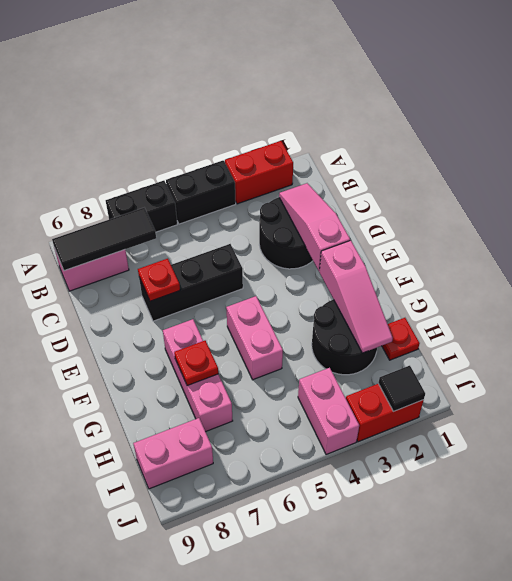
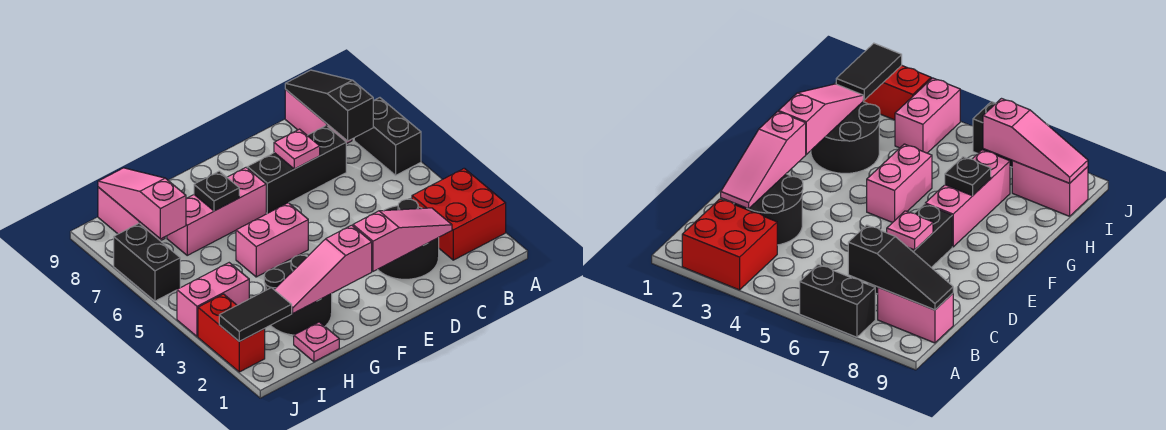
red 1x2 brick [225,141,293,204] -> red 2x2 brick [412,168,506,260]
black 1x2 brick [166,161,236,224] -> black 1x2 brick moved to [114,223,180,301]
black 1x3 tile [52,208,156,271] -> black 1x3 slope [285,70,373,141]
black 1x3 brick [139,244,243,321] -> black 1x3 brick turned to [247,125,346,213]
red 1x1 plate [138,259,180,301] -> pink 1x1 plate [274,129,320,169]
red 1x1 plate [174,341,218,386] -> black 1x1 plate [194,171,239,211]
red 1x1 plate [382,318,420,360] -> pink 1x1 plate [294,322,339,362]
none -> pink 1x3 slope [98,168,186,239]
black 1x1 tile [378,366,425,412] -> black 1x2 tile [219,288,292,341]

